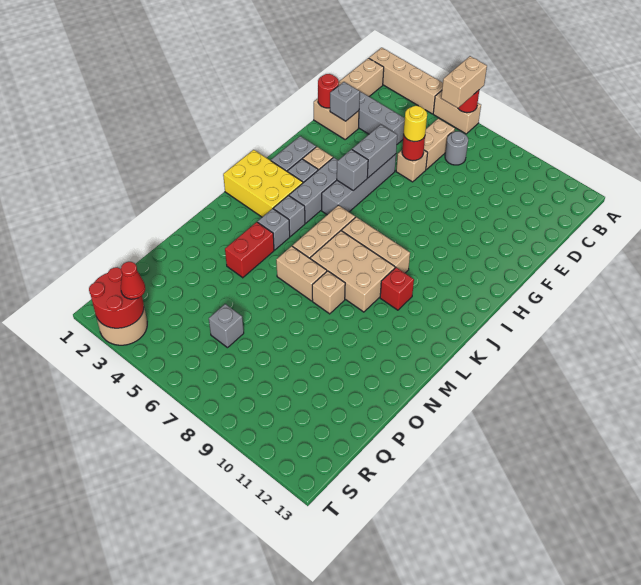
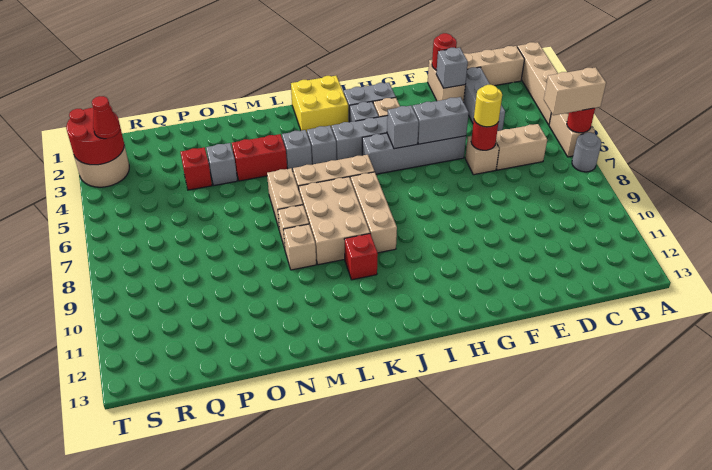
grey 1x1 round brick [445,131,468,165] -> grey 1x1 round brick moved to [572,132,601,172]
yellow 2x3 brick [223,150,303,217] -> yellow 2x2 brick [291,76,348,132]
none -> tan 1x1 brick [283,224,316,270]
none -> red 1x1 brick [181,147,212,190]
grey 1x1 brick [209,304,244,348] -> grey 1x1 brick moved to [206,143,237,185]

